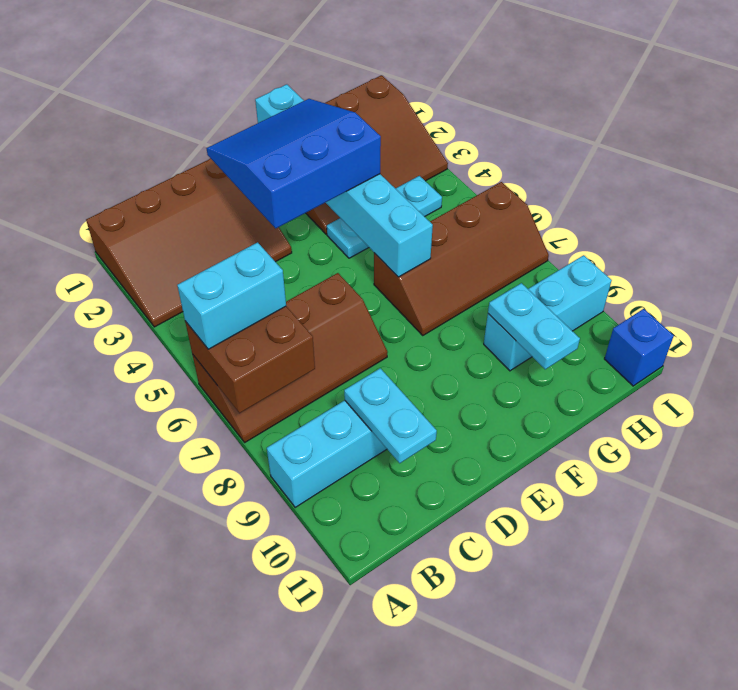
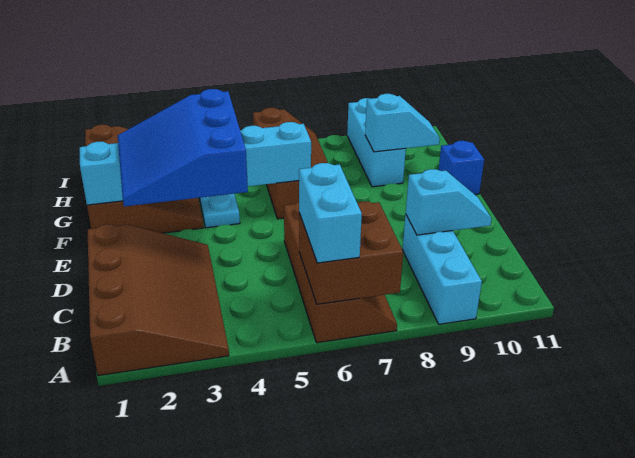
cyan 1x2 plate [344,368,437,463] -> cyan 1x2 slope [406,169,492,235]
cyan 1x2 plate [488,283,580,369] -> cyan 1x2 slope [365,94,440,152]
blue 1x1 brick [605,309,674,386] -> blue 1x1 brick moved to [439,141,484,195]

